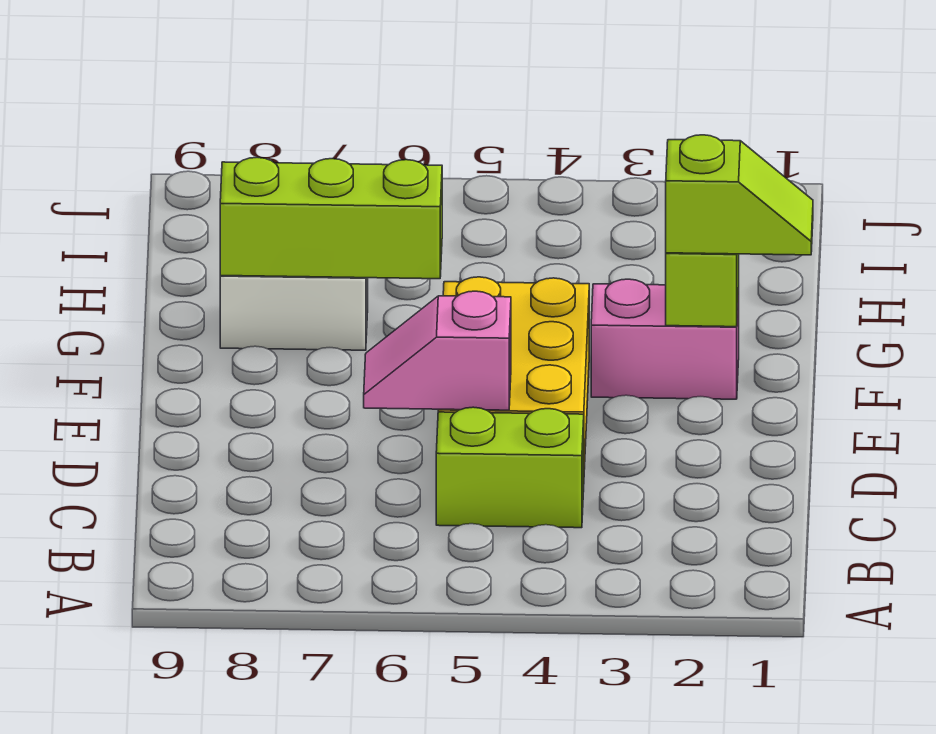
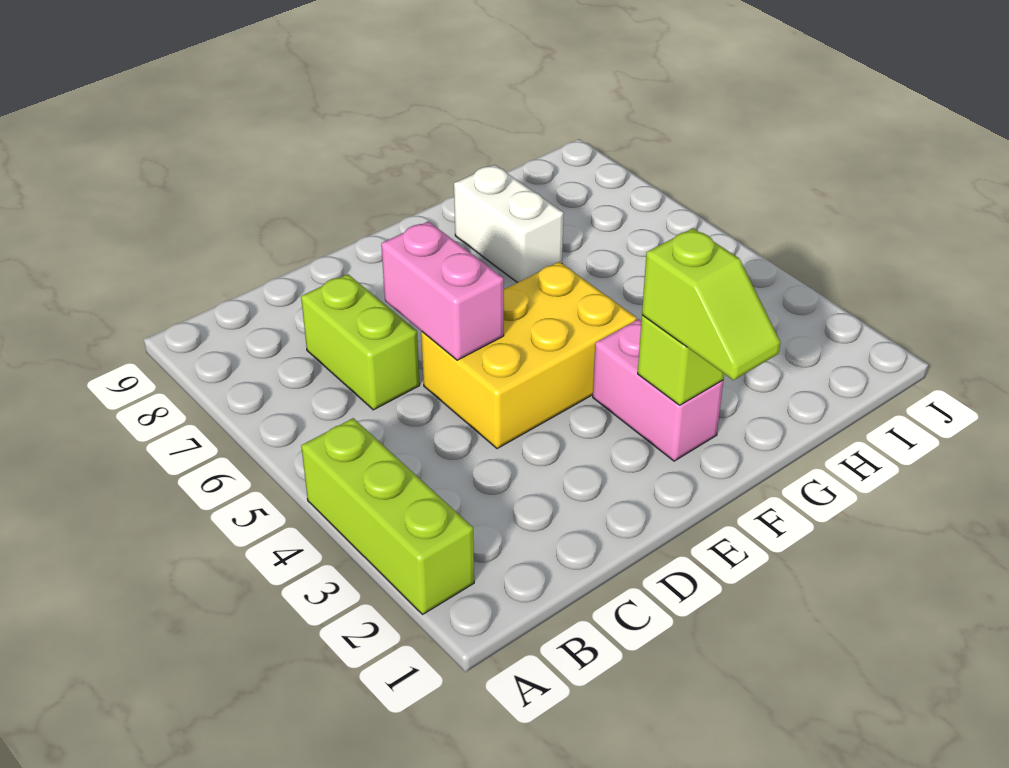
lime 1x2 brick [436,407,584,528] -> lime 1x2 brick moved to [301,274,420,410]
pink 1x2 slope [364,291,511,410] -> pink 1x2 brick [381,221,504,360]
lime 1x3 brick [220,157,442,279] -> lime 1x3 brick moved to [301,418,474,615]

